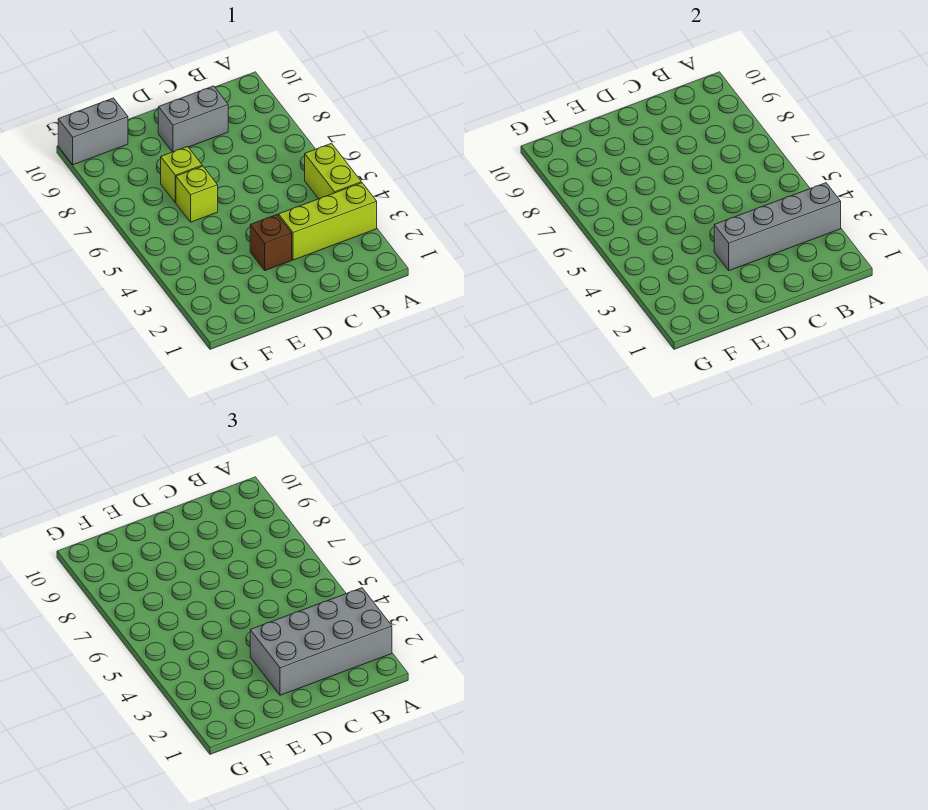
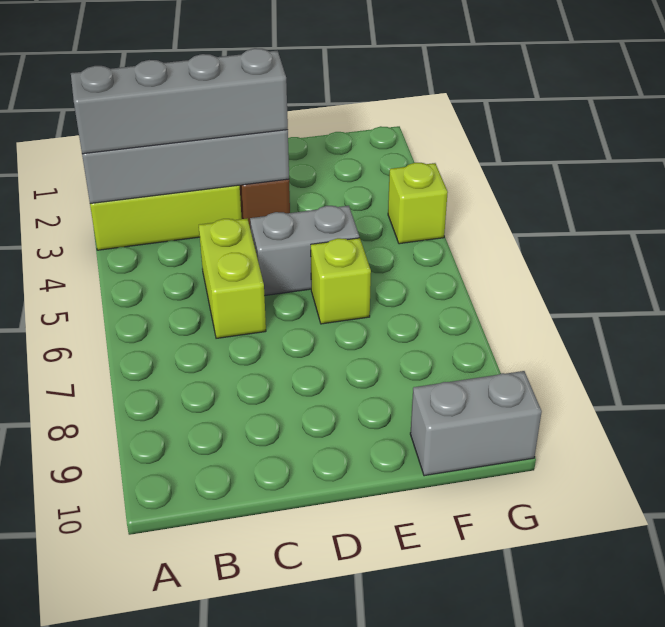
grey 2x4 brick [250,588,392,695] -> grey 1x4 brick [71,48,288,154]
lime 1x2 brick [305,143,361,199] -> lime 1x2 brick moved to [199,219,266,338]
grey 1x2 brick [158,86,228,152] -> grey 1x2 brick moved to [250,206,359,296]
lime 1x1 brick [161,147,202,203] -> lime 1x1 brick moved to [388,163,448,244]

